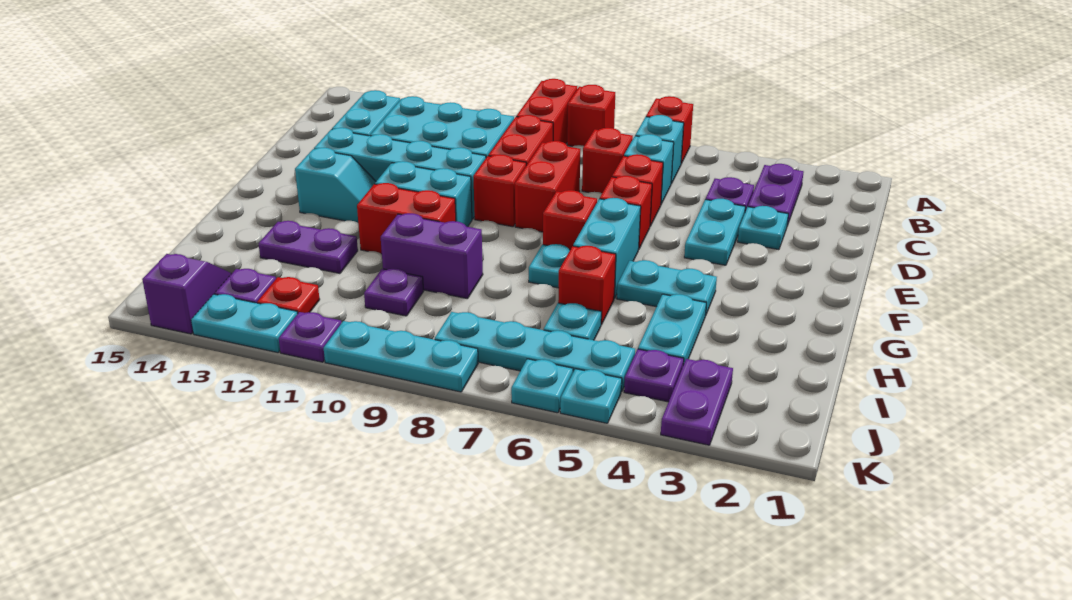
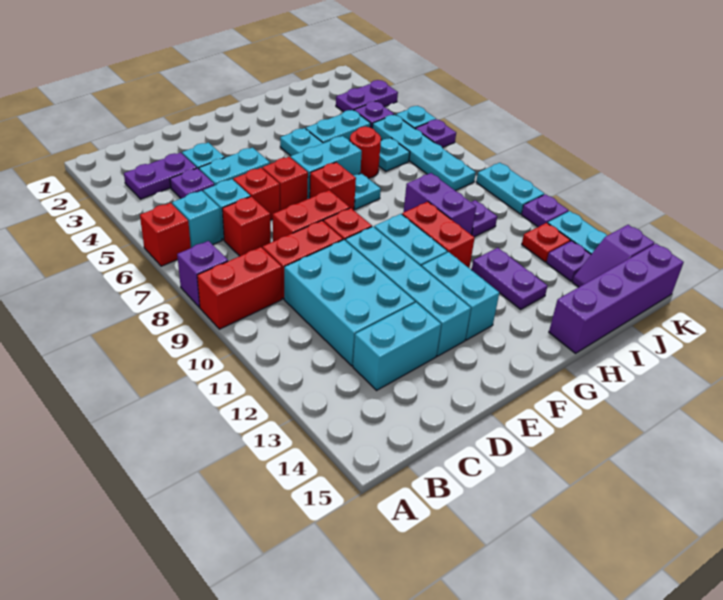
red 1x1 brick [567,85,615,146] -> purple 1x1 brick [177,241,228,307]
cyan 1x2 slope [295,148,376,223] -> cyan 1x2 brick [422,252,499,340]
red 1x1 brick [558,246,616,325] -> red 1x1 round brick [350,127,381,178]
none -> purple 1x4 brick [549,244,684,353]
cyan 1x1 plate [511,359,573,413] -> purple 1x1 plate [415,119,456,148]
cyan 1x3 plate [324,321,478,392] -> cyan 1x2 plate [476,163,544,214]

